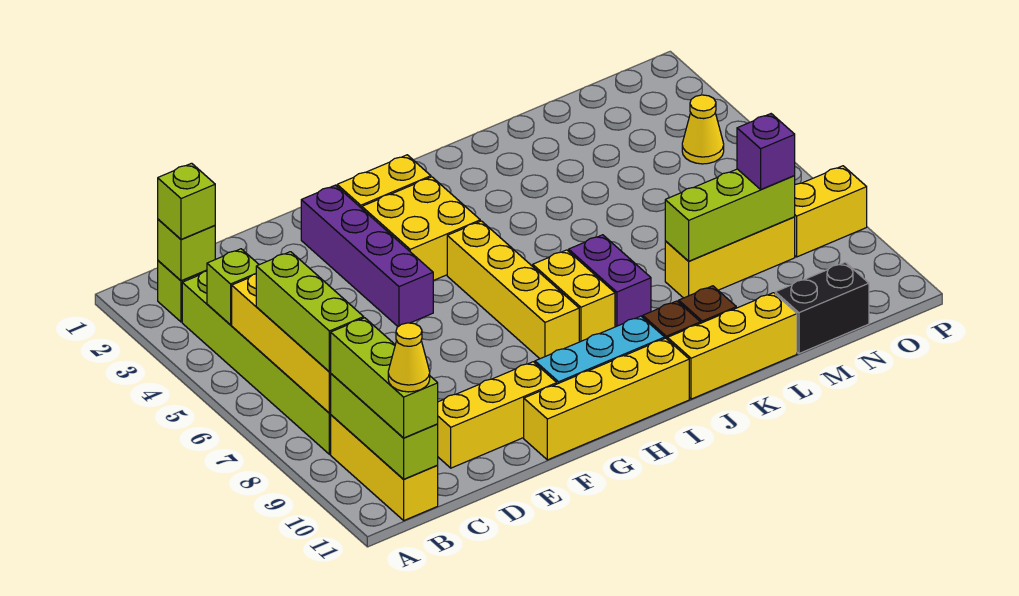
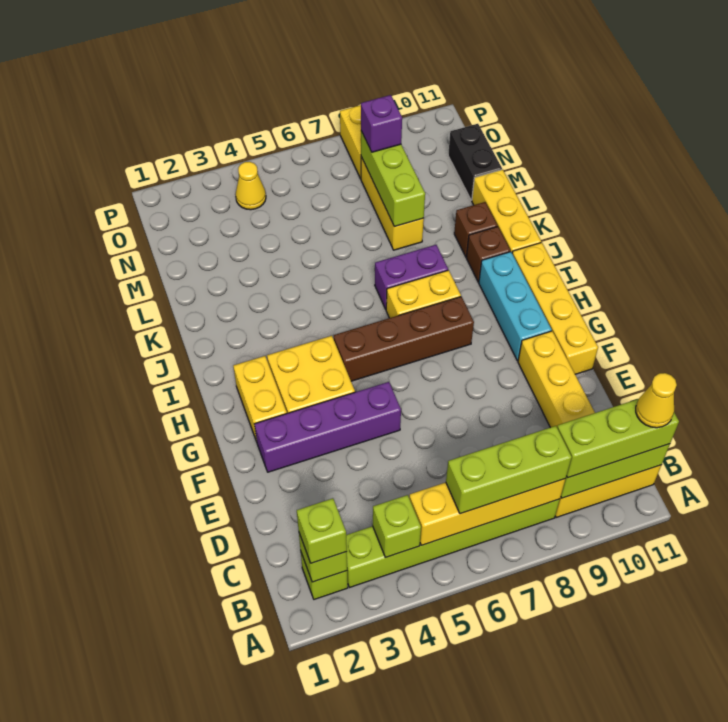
yellow 1x4 brick [447,221,579,359] -> brown 1x4 brick [334,297,474,381]

